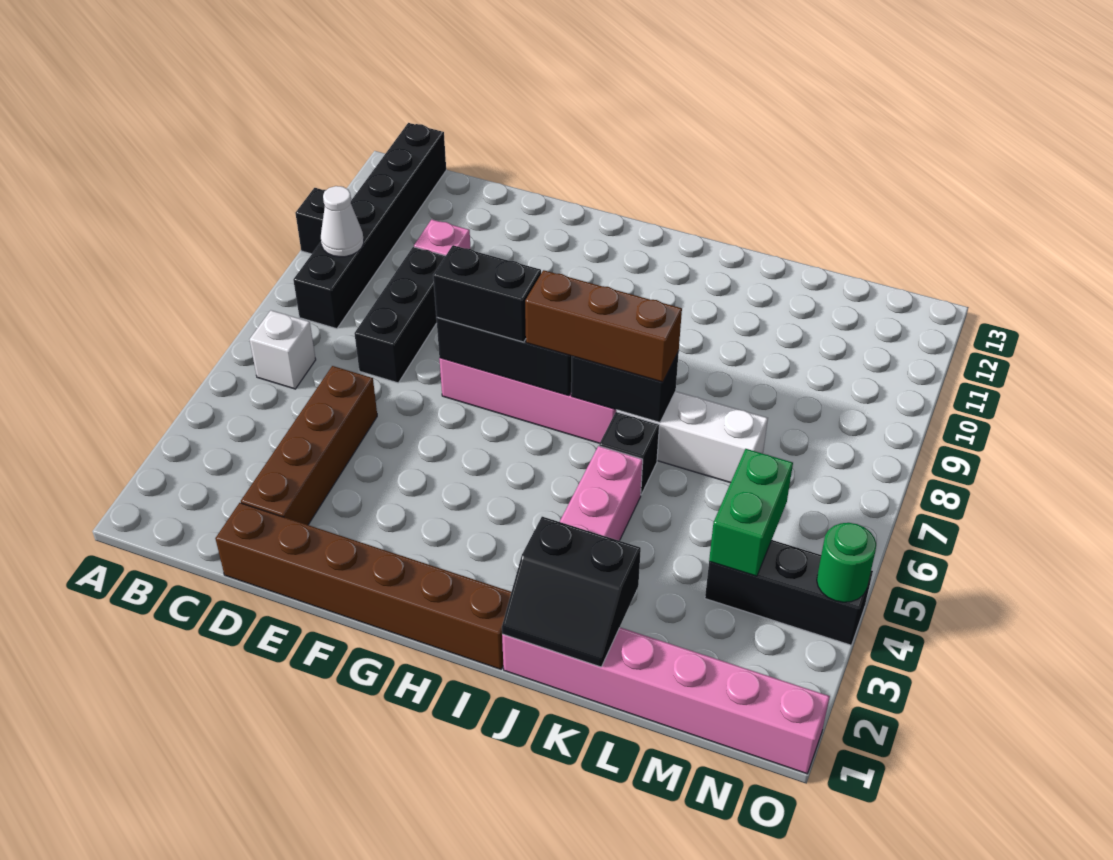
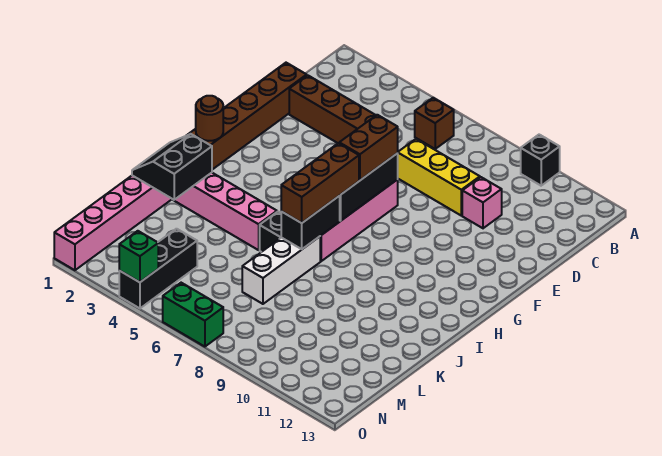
white 1x1 brick [250,310,316,389] -> brown 1x1 brick [415,98,454,149]
black 1x6 brick [293,123,446,329] -> none
white 1x1 cone [321,186,364,257] -> none
black 1x3 brick [354,247,445,383] -> yellow 1x3 brick [398,139,480,216]
black 1x2 brick [433,245,541,342] -> brown 1x2 brick [339,115,398,180]
none -> brown 1x1 round brick [196,96,223,141]
green 1x2 brick [709,449,793,576] -> green 1x2 brick moved to [163,283,223,347]
green 1x1 round brick [817,523,876,602] -> green 1x1 brick [119,231,158,282]

